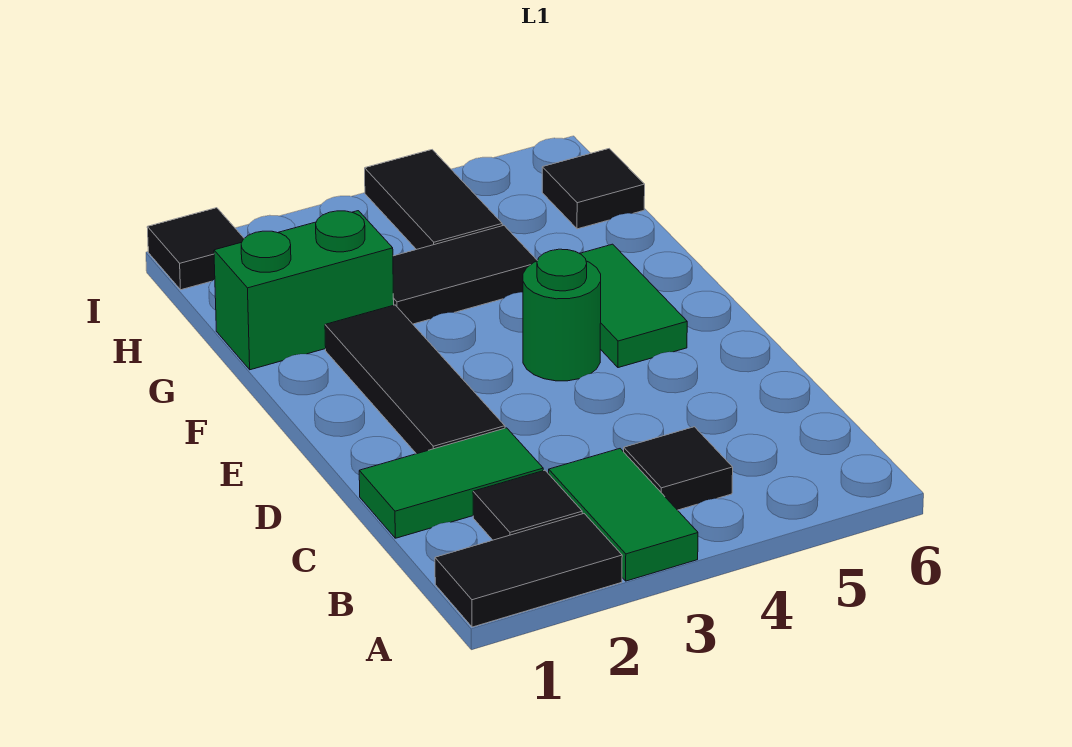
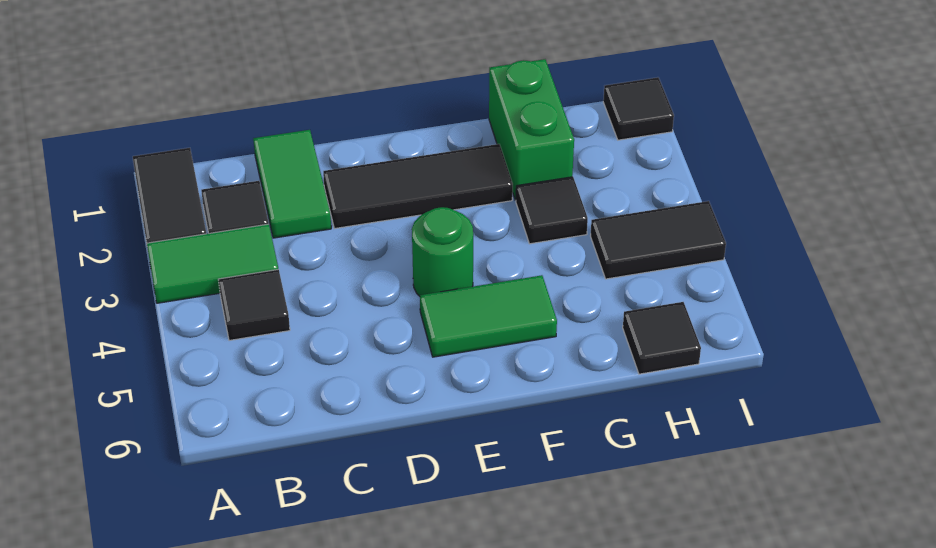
black 1x2 tile [393,225,537,324] -> black 1x1 tile [516,177,588,244]

